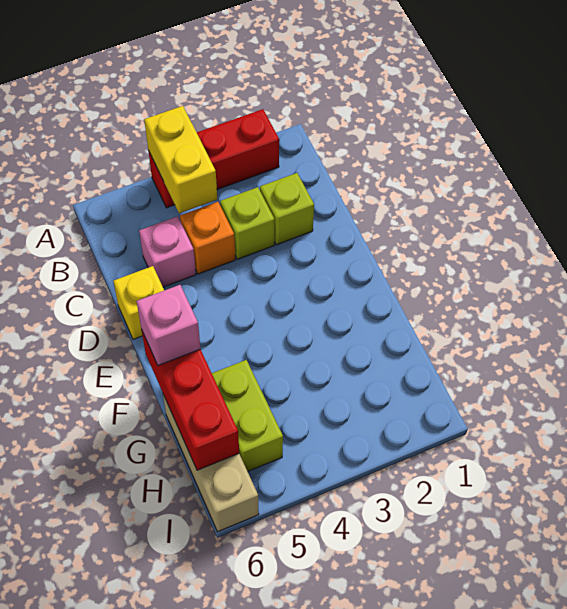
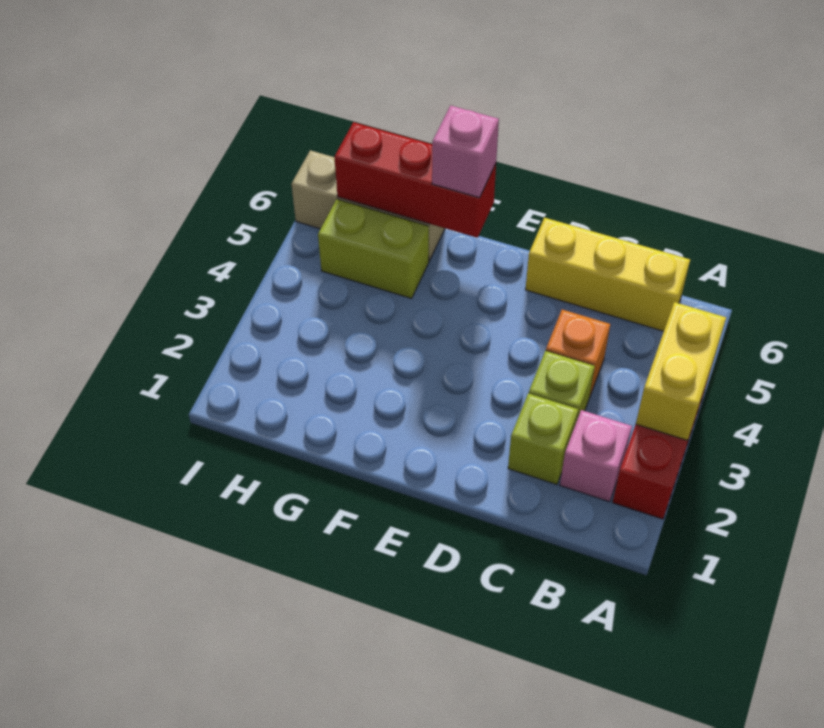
yellow 1x2 brick [144,106,217,213] -> yellow 1x2 brick turned to [636,302,726,441]
pink 1x1 brick [139,216,196,287] -> pink 1x1 brick moved to [560,410,632,502]
yellow 1x1 brick [114,266,164,339] -> yellow 1x3 brick [525,218,690,331]

